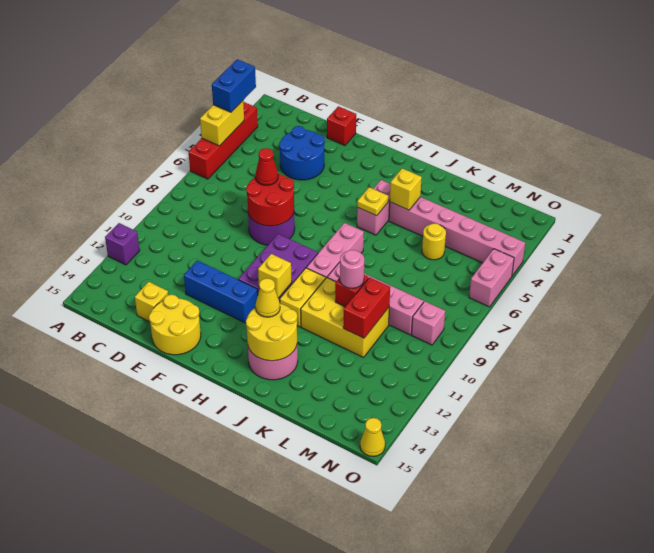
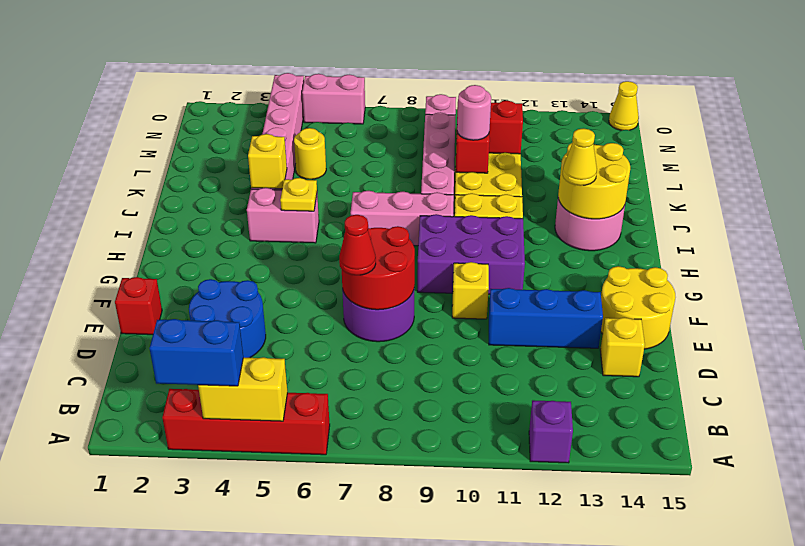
blue 1x3 brick [184,260,258,323] -> blue 1x3 brick turned to [489,288,603,348]
yellow 1x1 brick [258,254,292,298] -> yellow 1x1 brick moved to [452,262,489,319]

